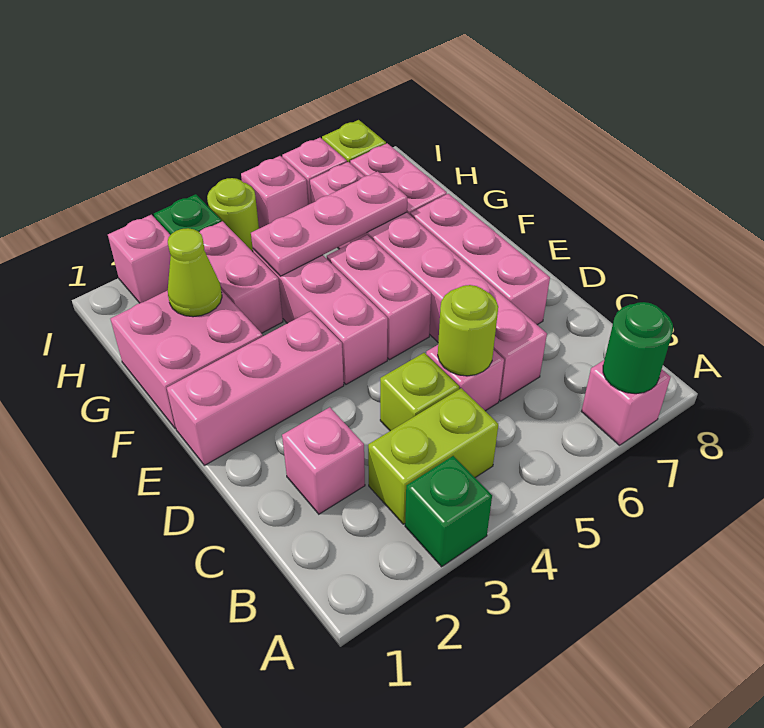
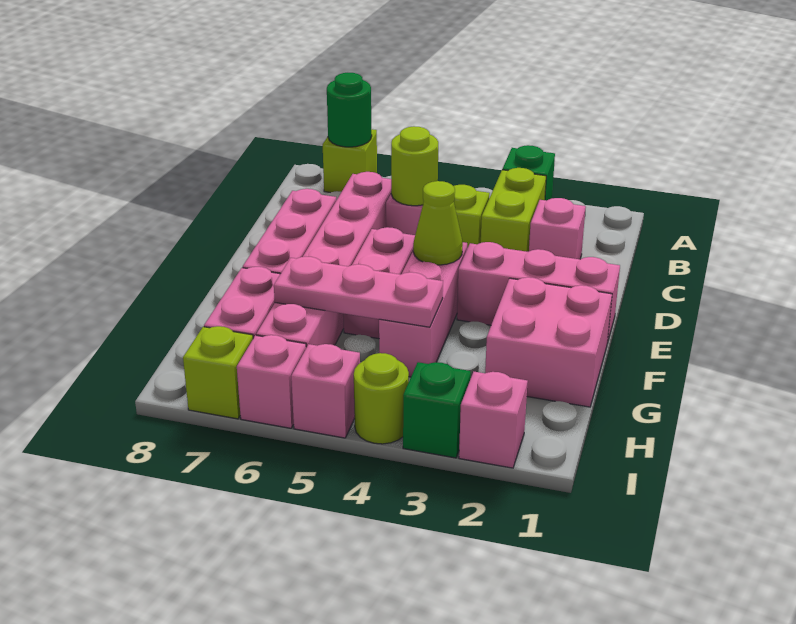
pink 1x1 brick [581,360,671,445] -> lime 1x1 brick [323,129,377,193]
lime 1x2 brick [368,388,498,524] -> lime 1x2 brick turned to [481,168,546,252]
lime 1x1 cone [168,228,222,317] -> lime 1x1 cone moved to [413,181,463,265]
pink 1x2 brick [199,221,283,333] -> none

